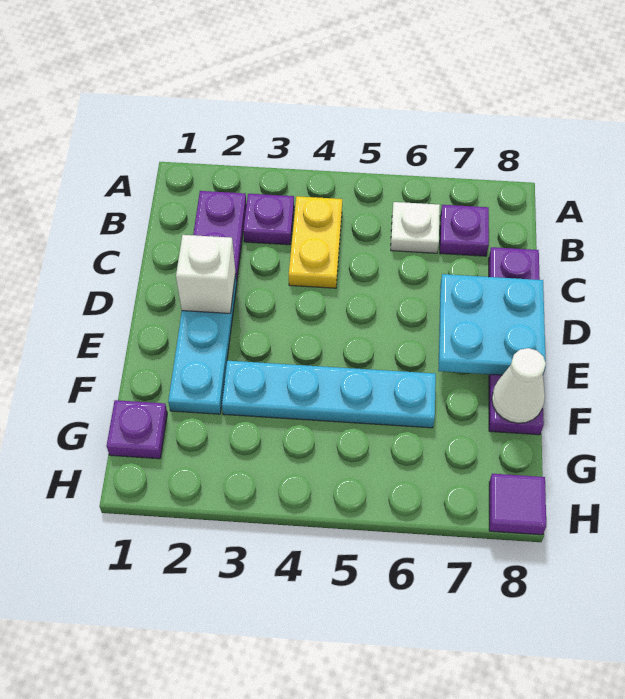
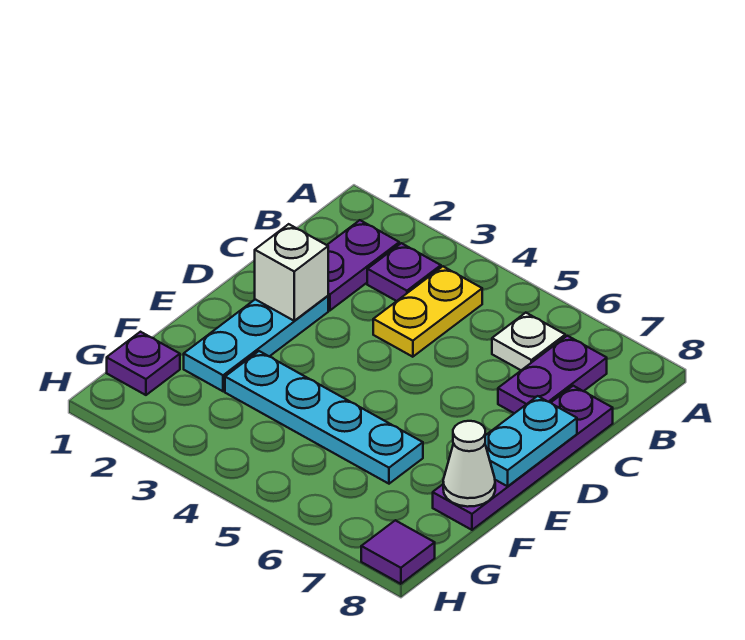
purple 1x1 plate [440,205,489,256] -> purple 1x2 plate [498,336,607,413]
cyan 2x2 plate [438,274,546,375] -> cyan 1x2 plate [485,396,577,486]

